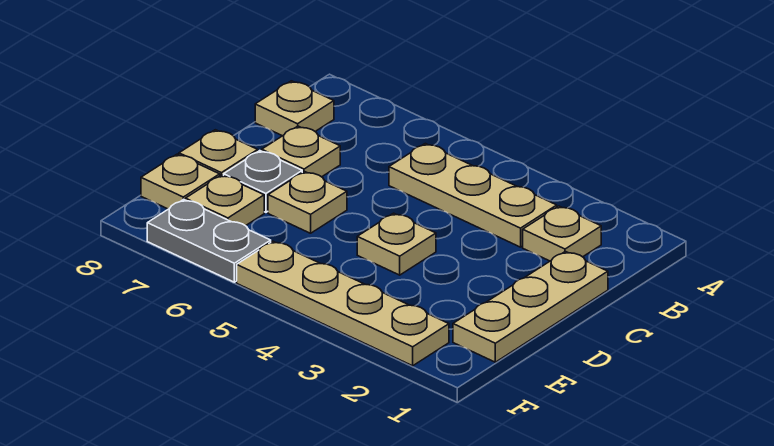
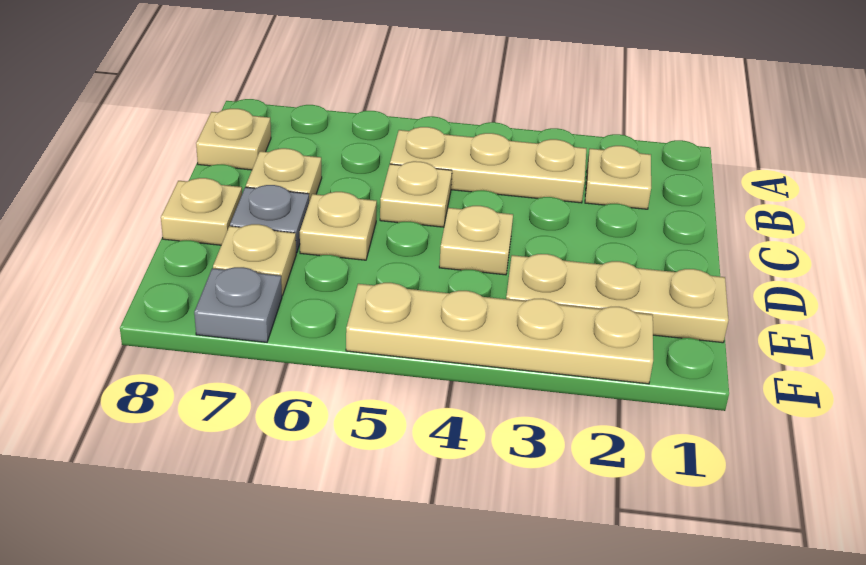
tan 1x3 plate [453,252,608,362] -> tan 1x3 plate turned to [506,254,728,343]
tan 1x1 plate [141,154,220,209] -> tan 1x1 plate moved to [380,161,452,227]
grey 1x2 plate [147,199,271,282] -> grey 1x1 plate [194,267,282,342]

